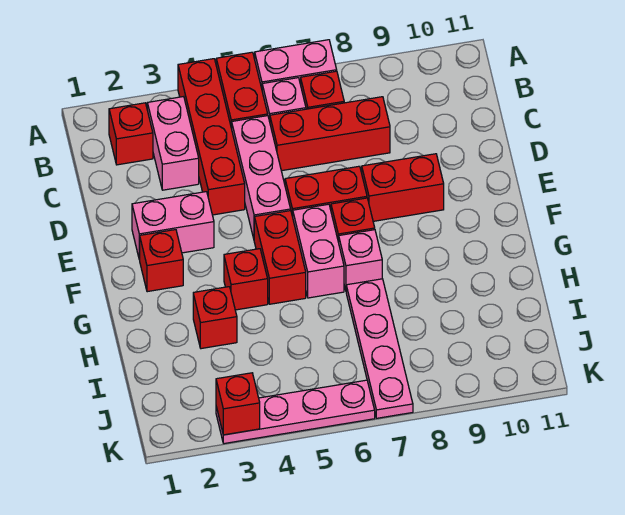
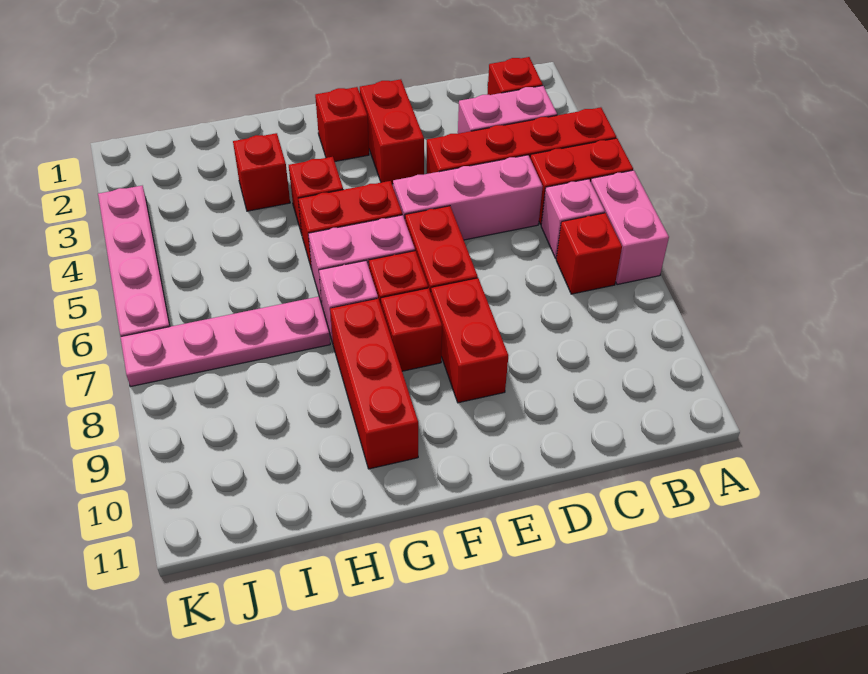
red 1x3 brick [270,97,390,171] -> red 1x3 brick moved to [330,299,418,469]
pink 1x2 brick [132,192,214,260] -> red 1x2 brick [360,79,424,184]
red 1x1 brick [216,373,260,435] -> red 1x1 brick moved to [381,288,442,371]

